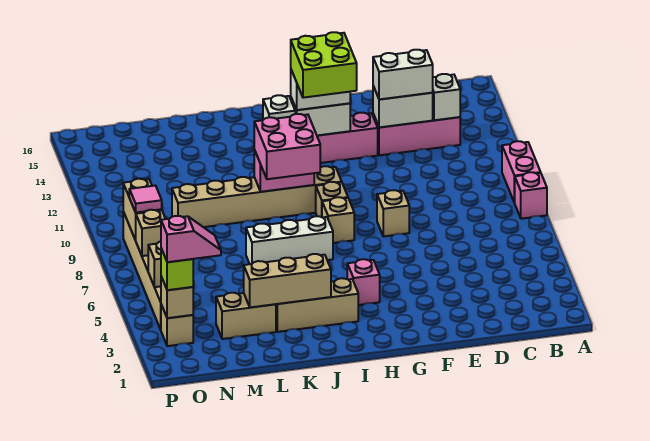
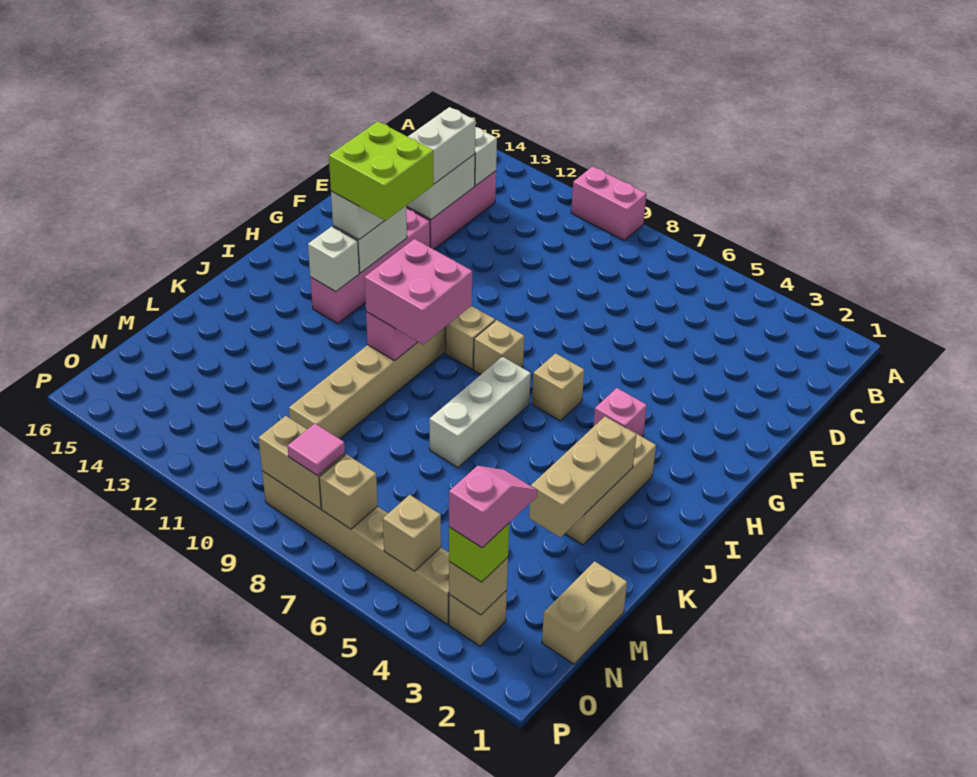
pink 1x1 brick [515,172,547,219] -> none
tan 1x1 brick [377,190,409,236] -> tan 1x1 brick moved to [532,353,584,421]
tan 1x2 brick [216,293,276,339] -> tan 1x2 brick moved to [542,561,627,664]

